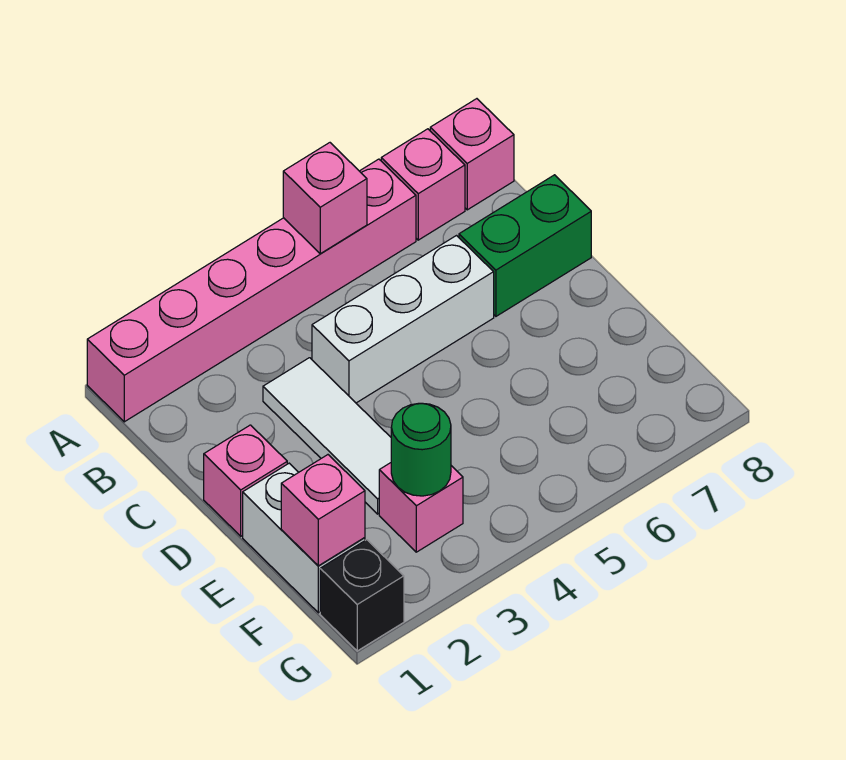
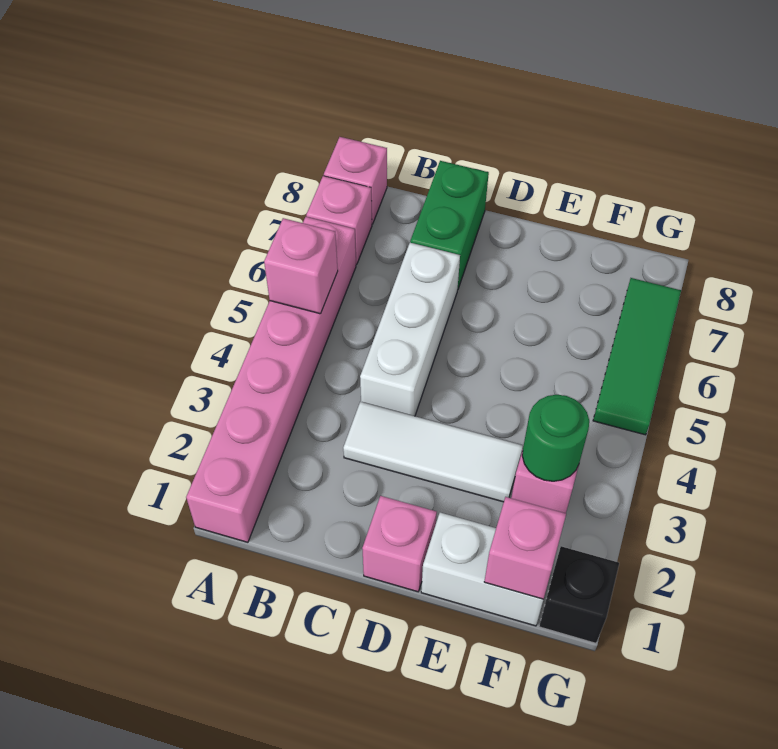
none -> green 1x3 tile [593,278,681,435]

